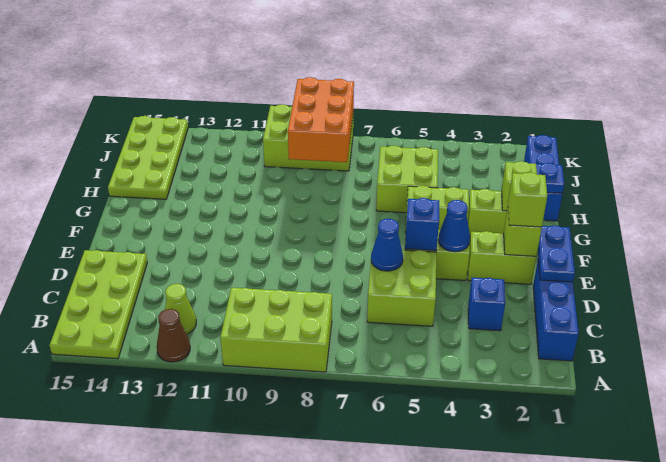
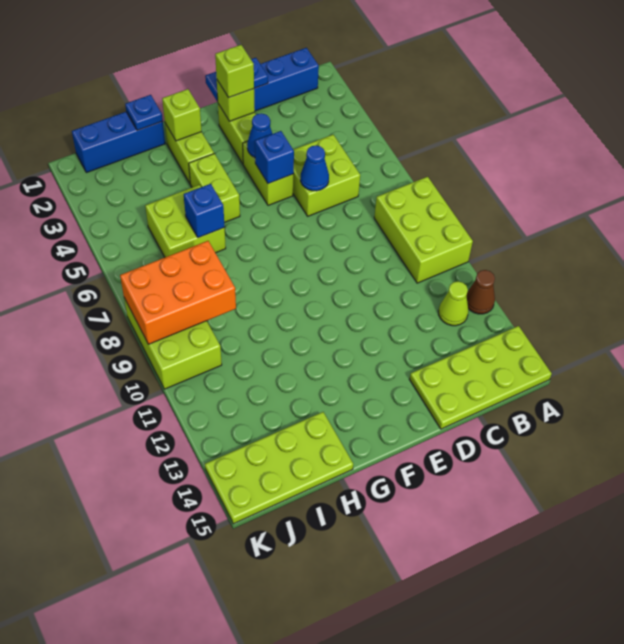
blue 1x1 brick [468,278,505,331] -> blue 1x1 brick moved to [184,184,225,238]

